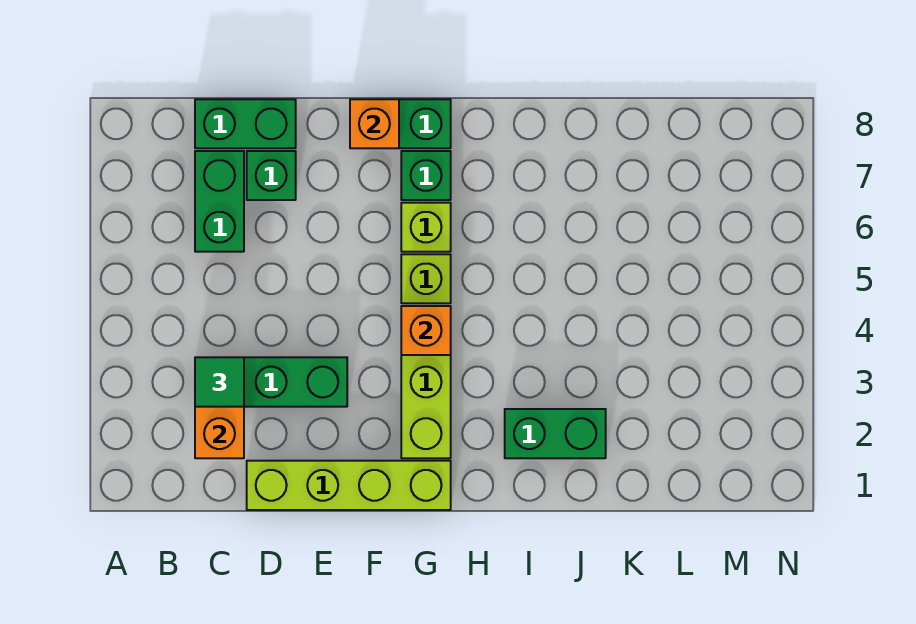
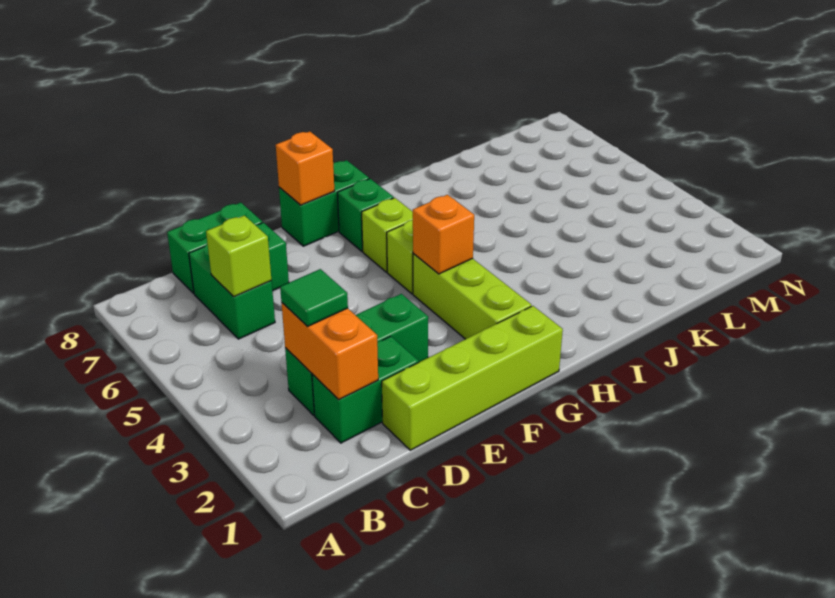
none -> lime 1x1 brick [206,215,271,297]
green 1x2 brick [505,409,606,458] -> green 1x2 brick moved to [312,336,419,443]

